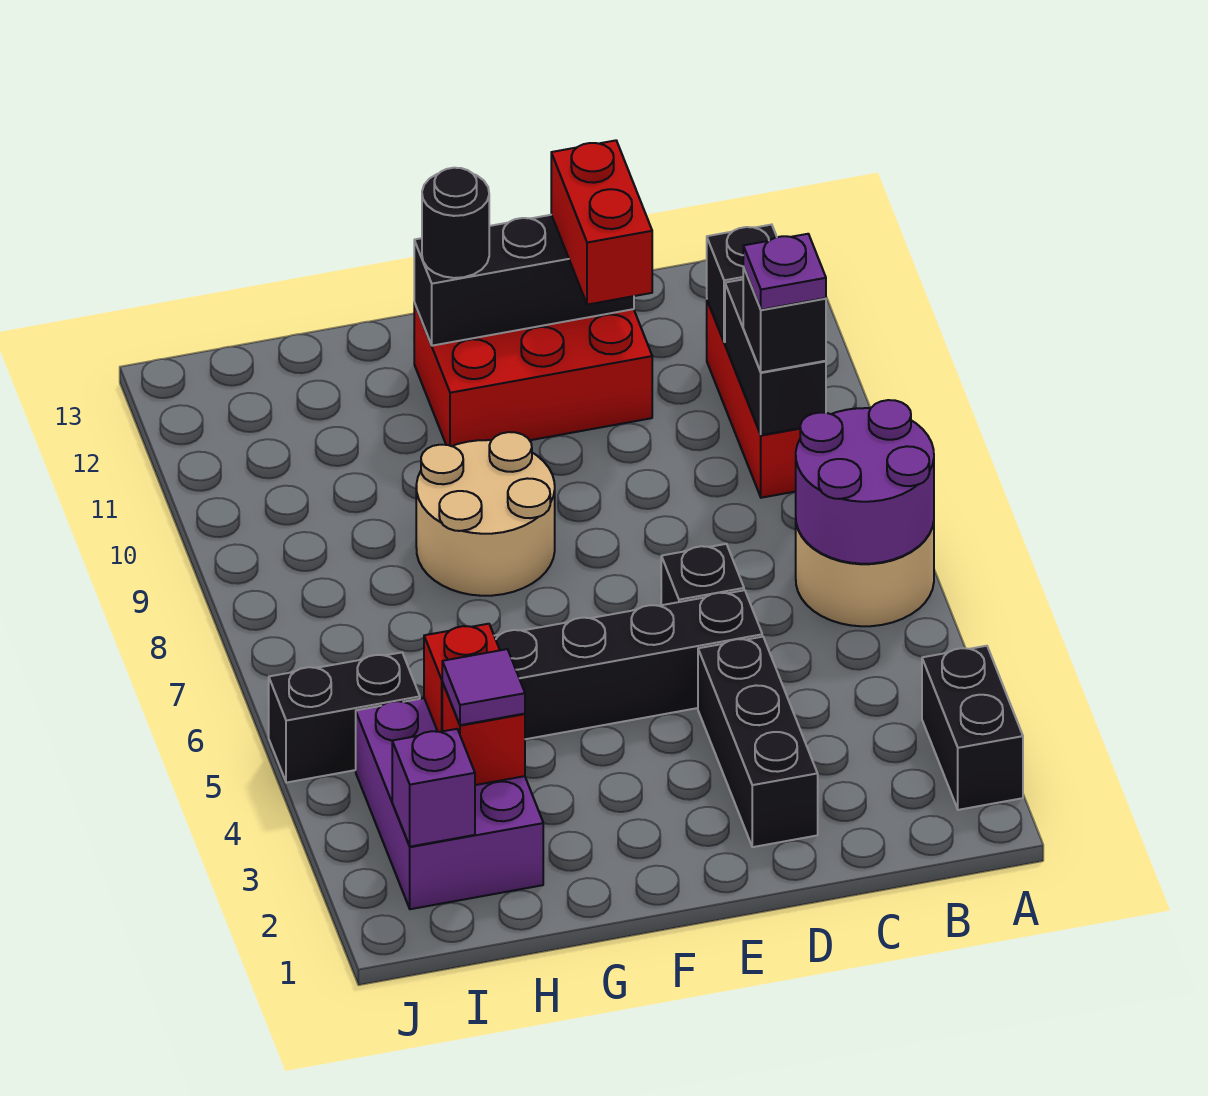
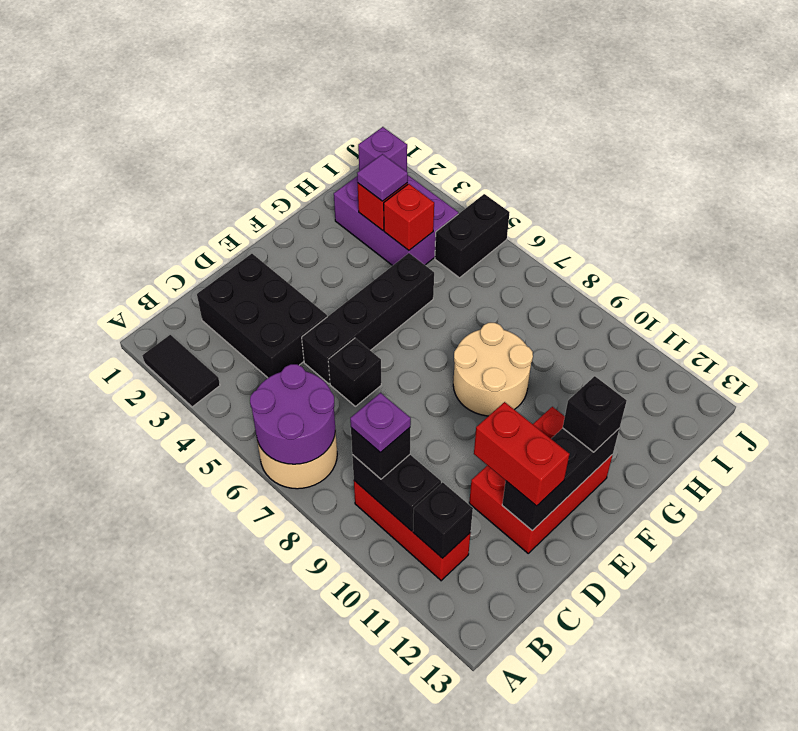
black 1x2 brick [922,646,1023,810] -> black 1x2 tile [142,335,220,407]
black 1x3 brick [698,637,818,847] -> black 2x3 brick [197,254,327,378]
black 1x1 round brick [422,168,489,278] -> black 1x1 brick [563,376,627,452]

